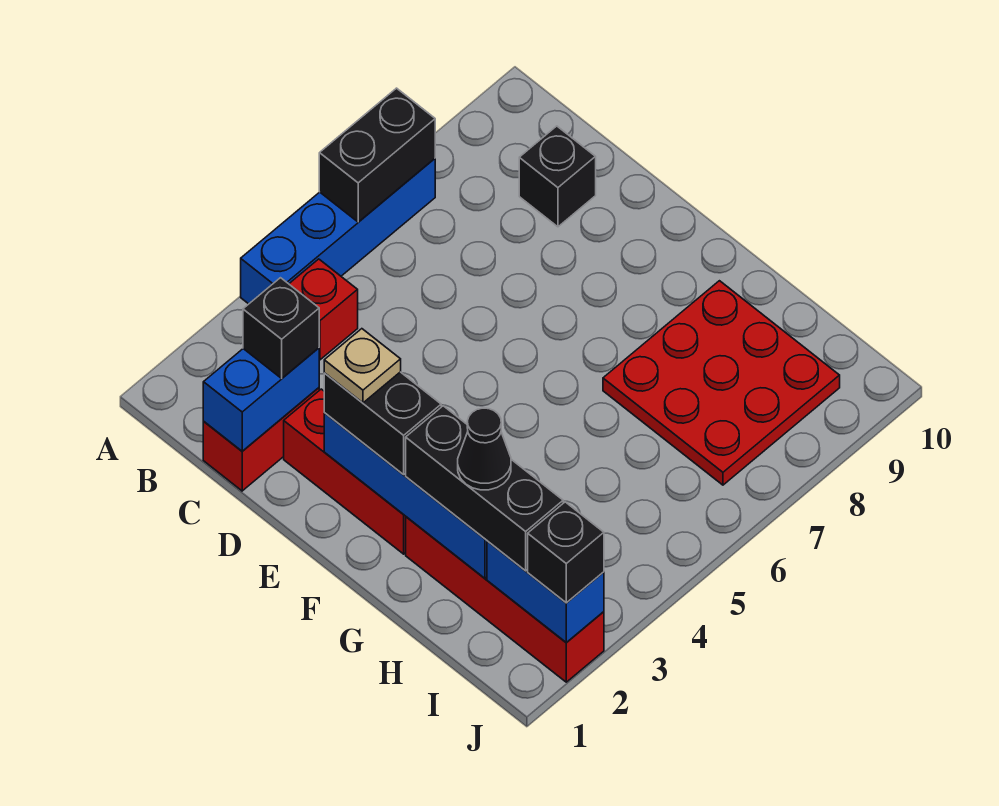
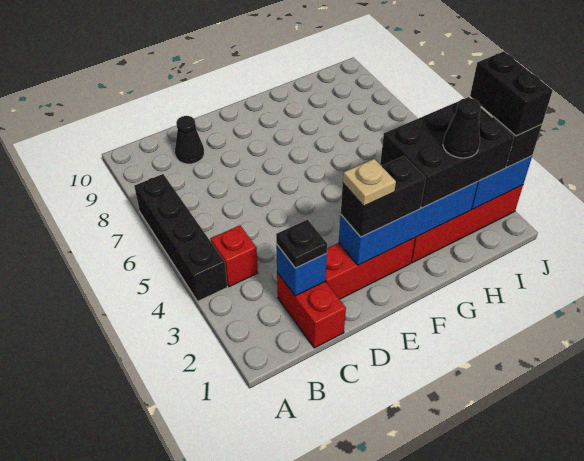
blue 1x4 brick [241,159,435,304] -> black 1x4 brick [134,174,227,301]
black 1x2 brick [319,88,435,222] -> black 1x2 brick moved to [470,51,553,136]
blue 1x2 brick [203,348,319,451] -> blue 1x1 brick [276,244,327,296]
black 1x1 brick [243,278,319,378] -> black 1x1 plate [276,220,327,268]
black 1x1 brick [519,126,596,227] -> black 1x1 cone [175,116,204,164]
black 1x3 brick [406,406,563,571] -> black 2x3 brick [380,97,514,208]
red 3x3 plate [603,281,840,485] -> none

